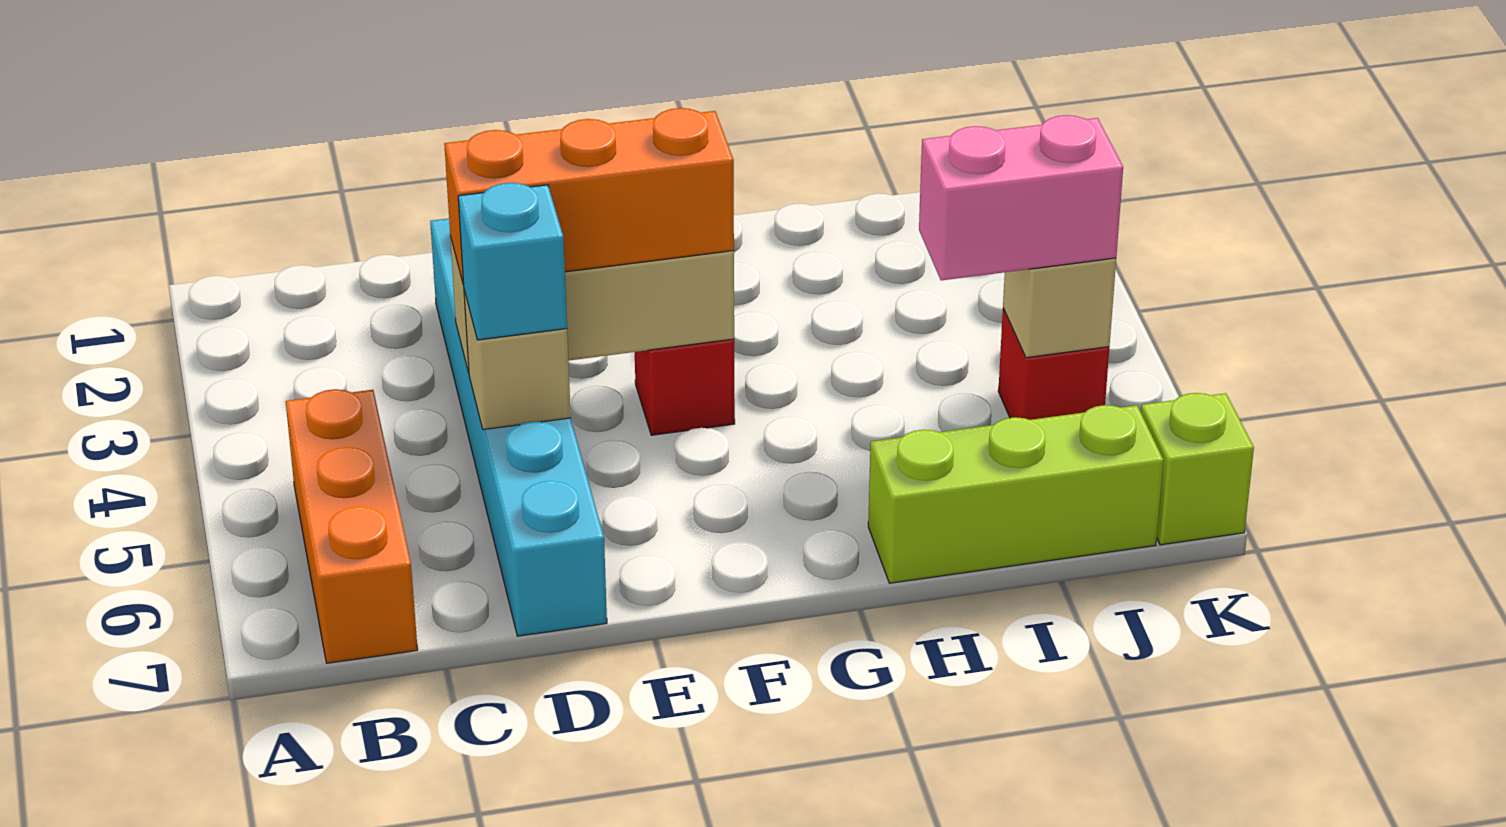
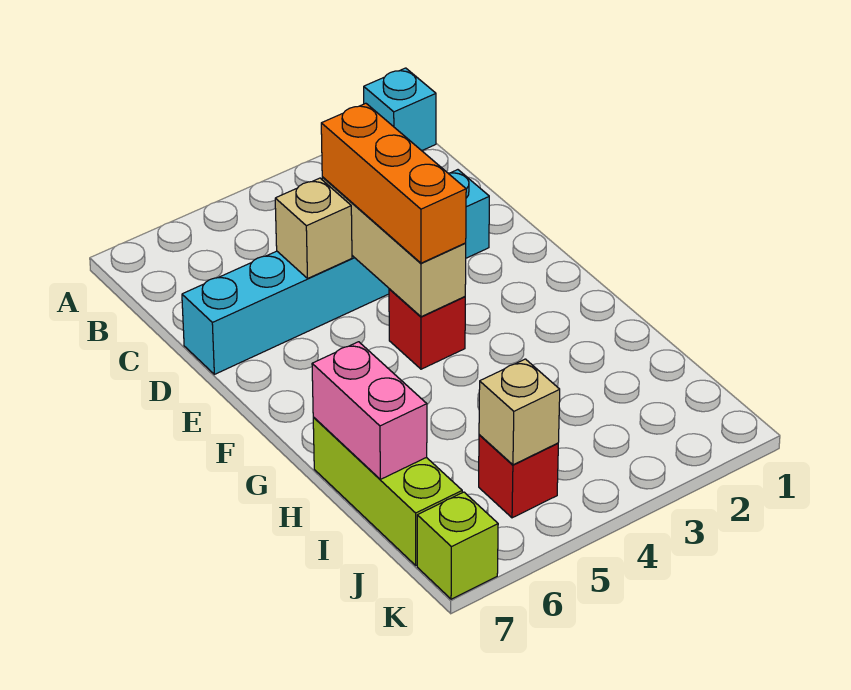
orange 1x3 brick [286,389,418,663] -> none
cyan 1x1 brick [458,183,567,340] -> cyan 1x1 brick moved to [364,68,436,151]
pink 1x2 brick [919,115,1123,280] -> pink 1x2 brick moved to [312,342,427,479]

